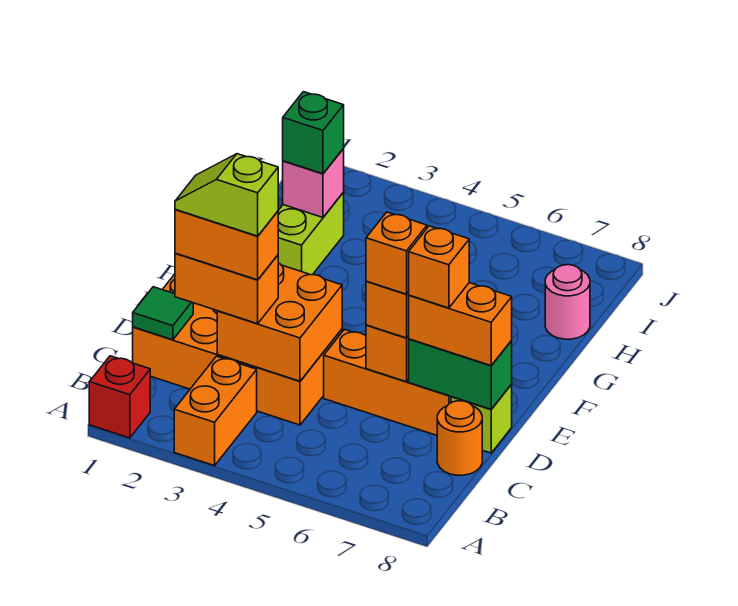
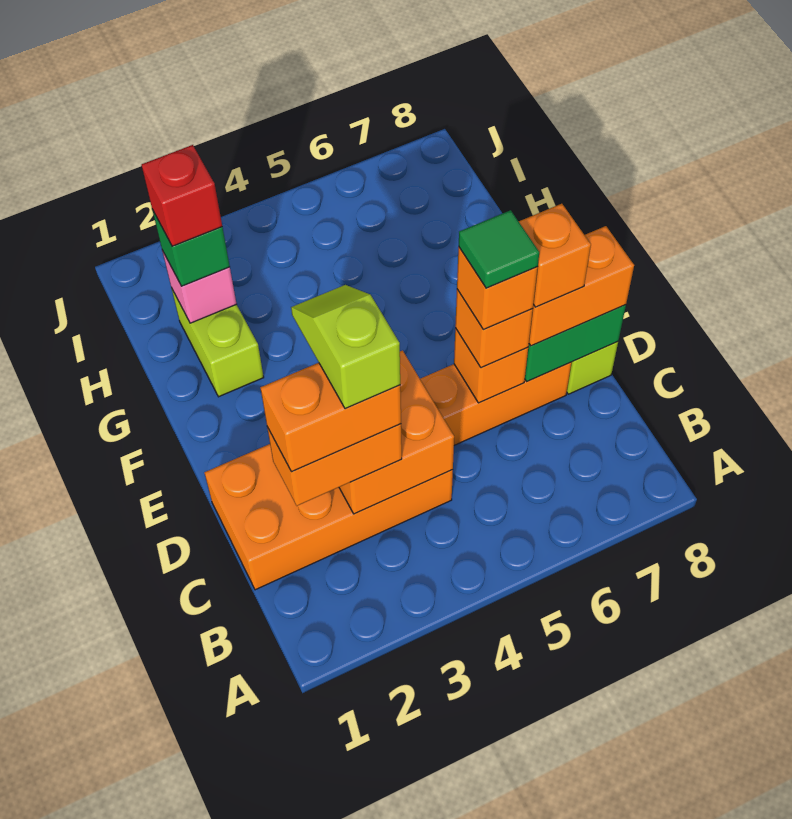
red 1x1 brick [89,356,150,438] -> red 1x1 brick moved to [142,145,222,246]
orange 1x2 brick [174,356,257,466] -> none
green 1x1 tile [133,287,193,340] -> green 1x1 tile moved to [459,210,539,288]
lime 1x2 slope [175,154,278,236] -> lime 1x2 slope turned to [291,285,400,409]
orange 1x1 round brick [437,401,482,475] -> none
pink 1x1 round brick [545,265,590,339] -> none

